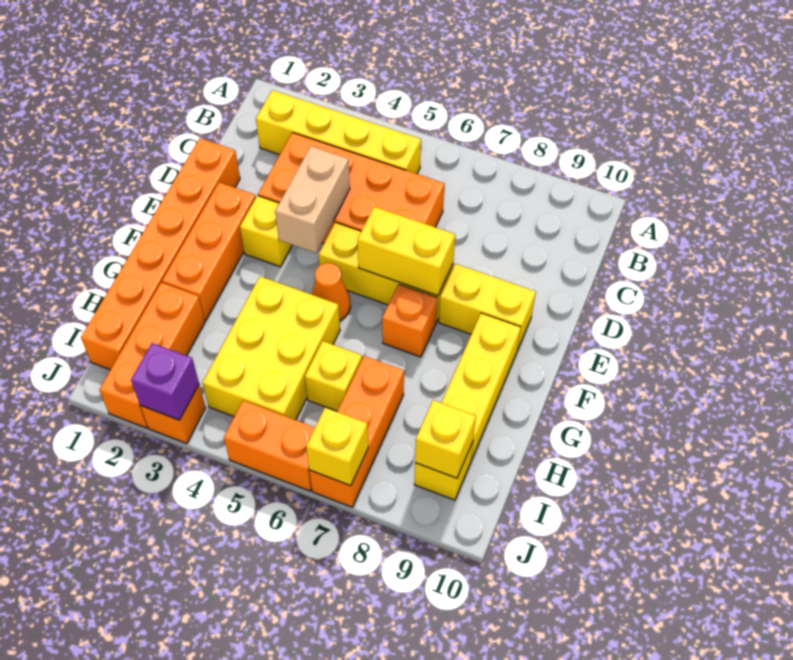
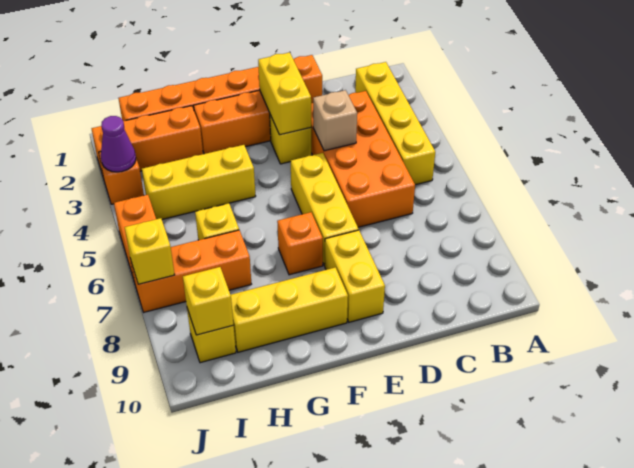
tan 1x2 brick [275,146,350,253] -> tan 1x1 brick [313,90,357,151]
yellow 1x2 brick [357,207,455,296] -> yellow 1x2 brick moved to [258,52,311,135]
orange 1x1 cone [312,263,351,320] -> none
yellow 2x3 brick [202,276,340,420] -> yellow 1x3 brick [142,145,256,219]
purple 1x1 brick [131,343,199,420] -> purple 1x1 cone [101,116,136,172]

